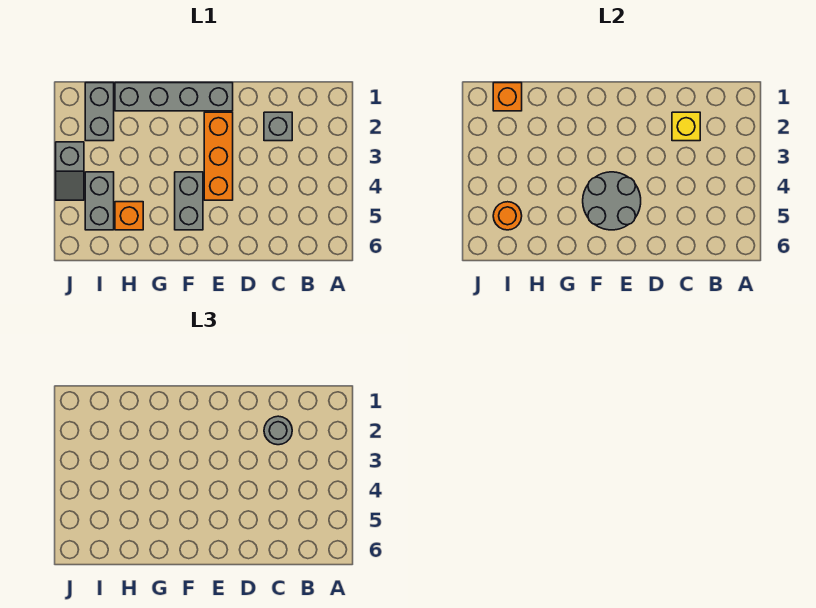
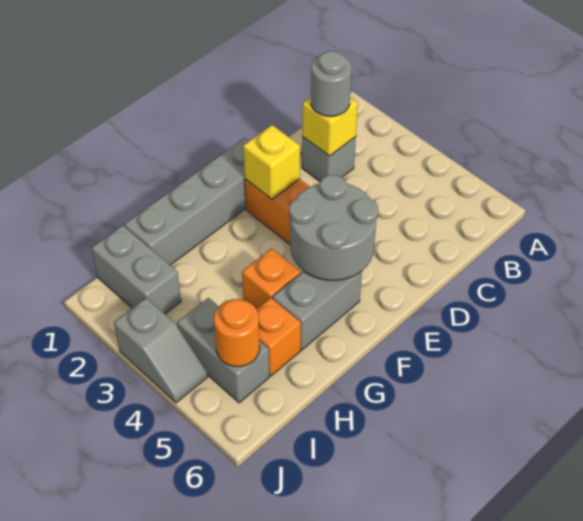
none -> yellow 1x1 brick [243,125,300,199]
grey 1x2 brick [175,172,203,230] -> grey 1x2 brick turned to [272,271,362,350]
orange 1x1 brick [493,83,522,111] -> orange 1x1 brick moved to [242,249,300,309]

